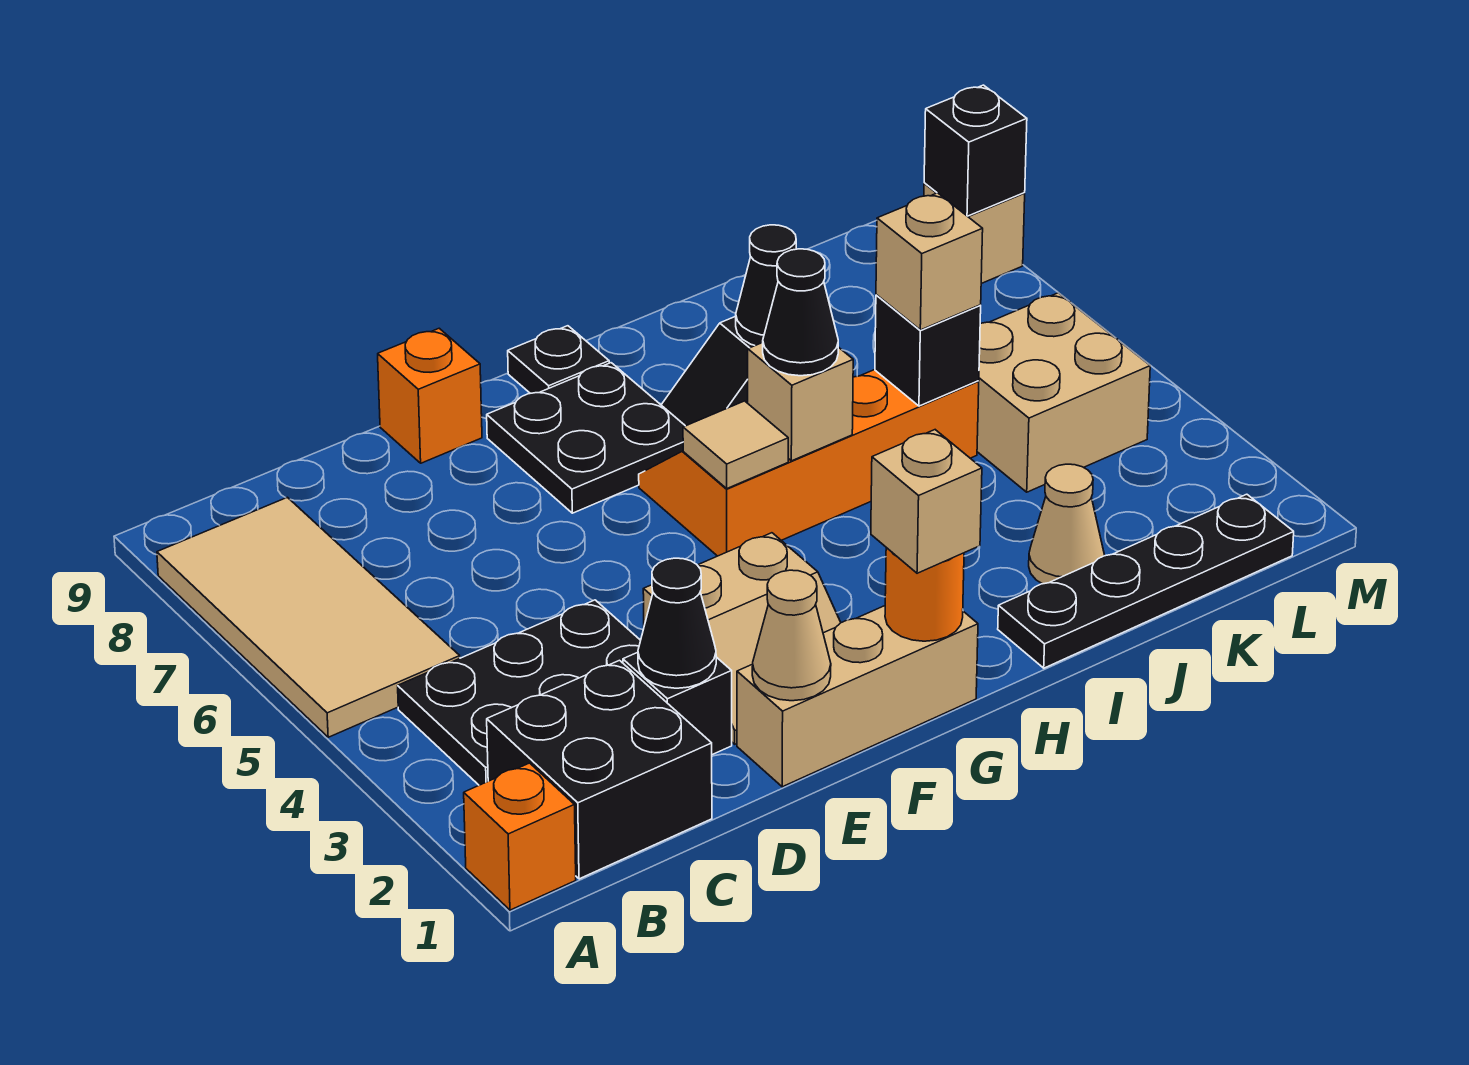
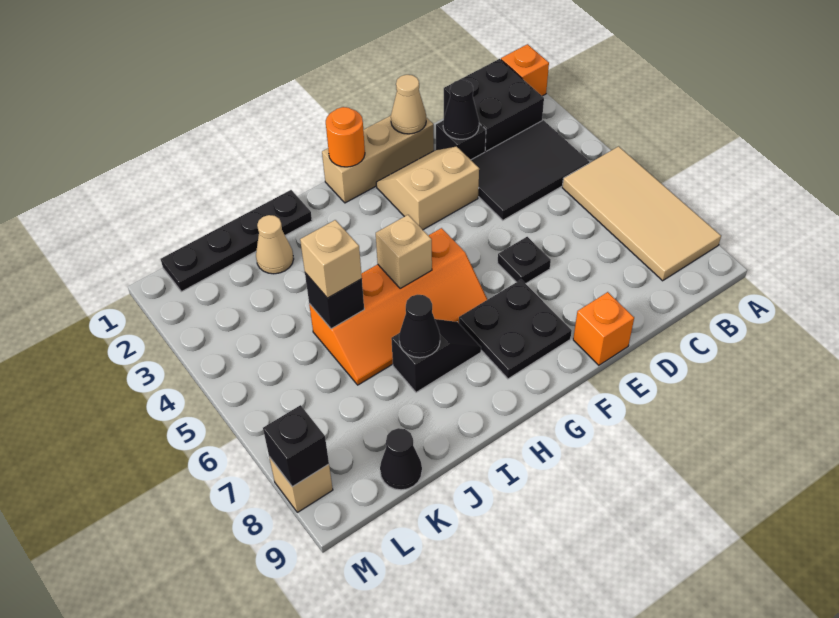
black 2x3 plate [398,600,641,785] -> black 2x3 tile [471,120,589,220]
tan 1x1 brick [871,430,982,573] -> none
tan 1x1 tile [683,401,788,488] -> none
black 1x1 plate [508,326,609,393] -> black 1x1 plate moved to [498,237,551,284]
black 1x1 cone [763,249,838,376] -> black 1x1 cone moved to [380,428,422,490]
tan 2x2 brick [977,293,1150,492] -> none

